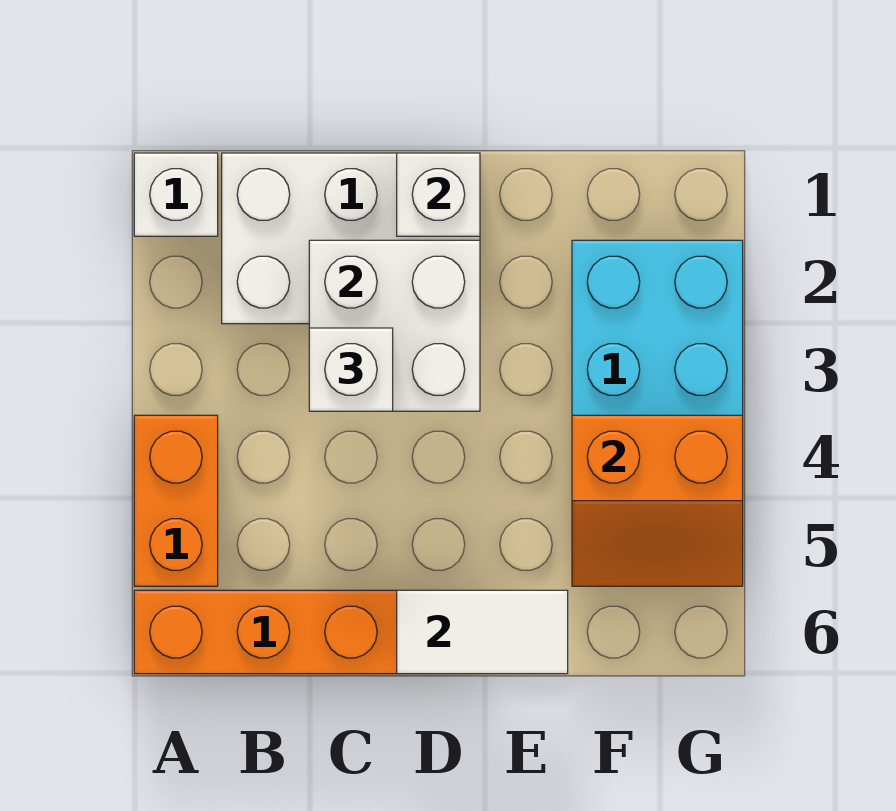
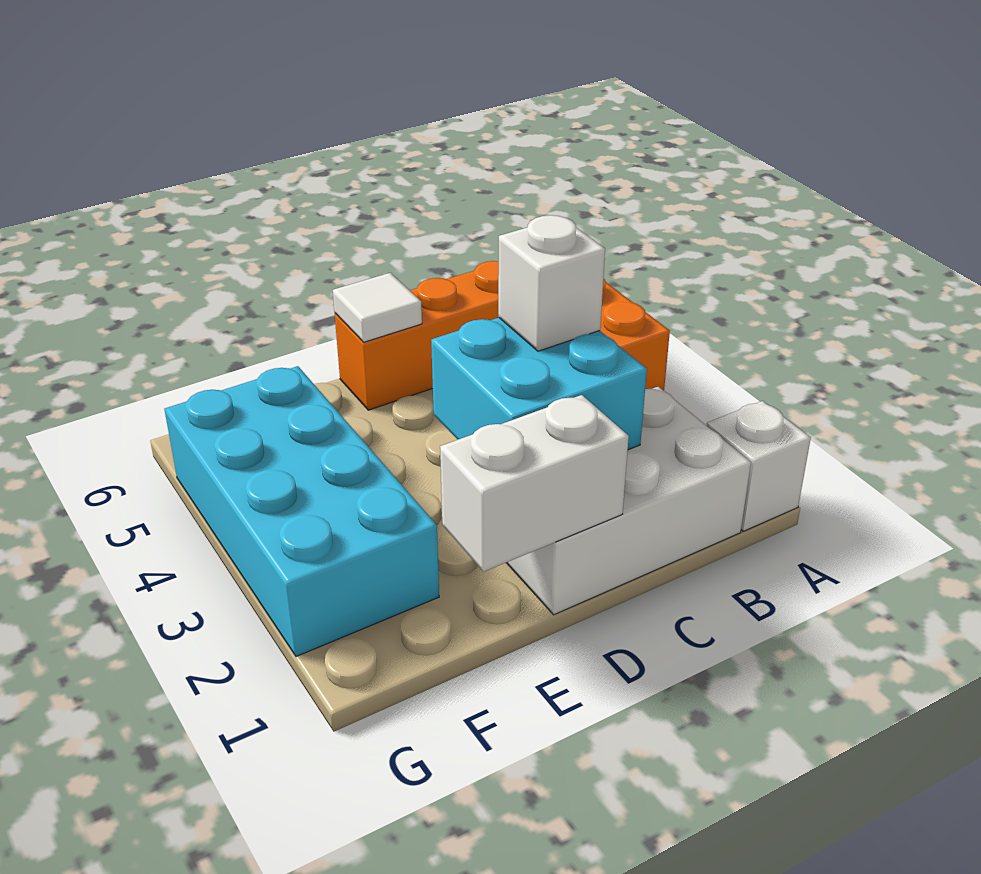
white 2x2 brick [309,240,480,411] -> cyan 2x2 brick [431,318,647,450]
white 1x1 brick [397,153,480,236] -> white 1x2 brick [440,395,629,572]
white 1x2 tile [397,590,568,674] -> white 1x1 tile [333,273,422,342]
orange 2x2 slope [572,415,743,586] -> none

